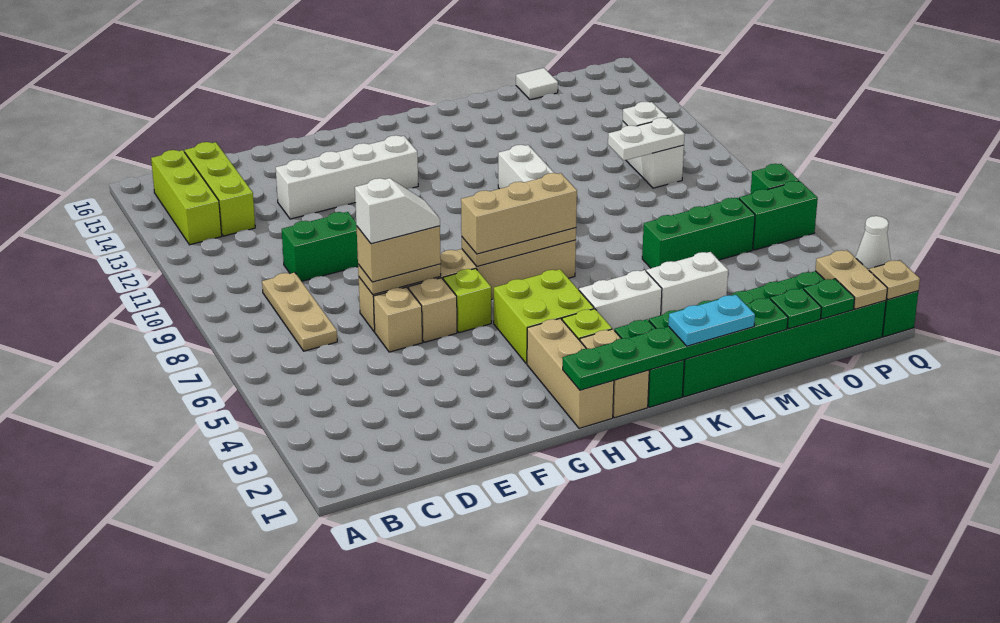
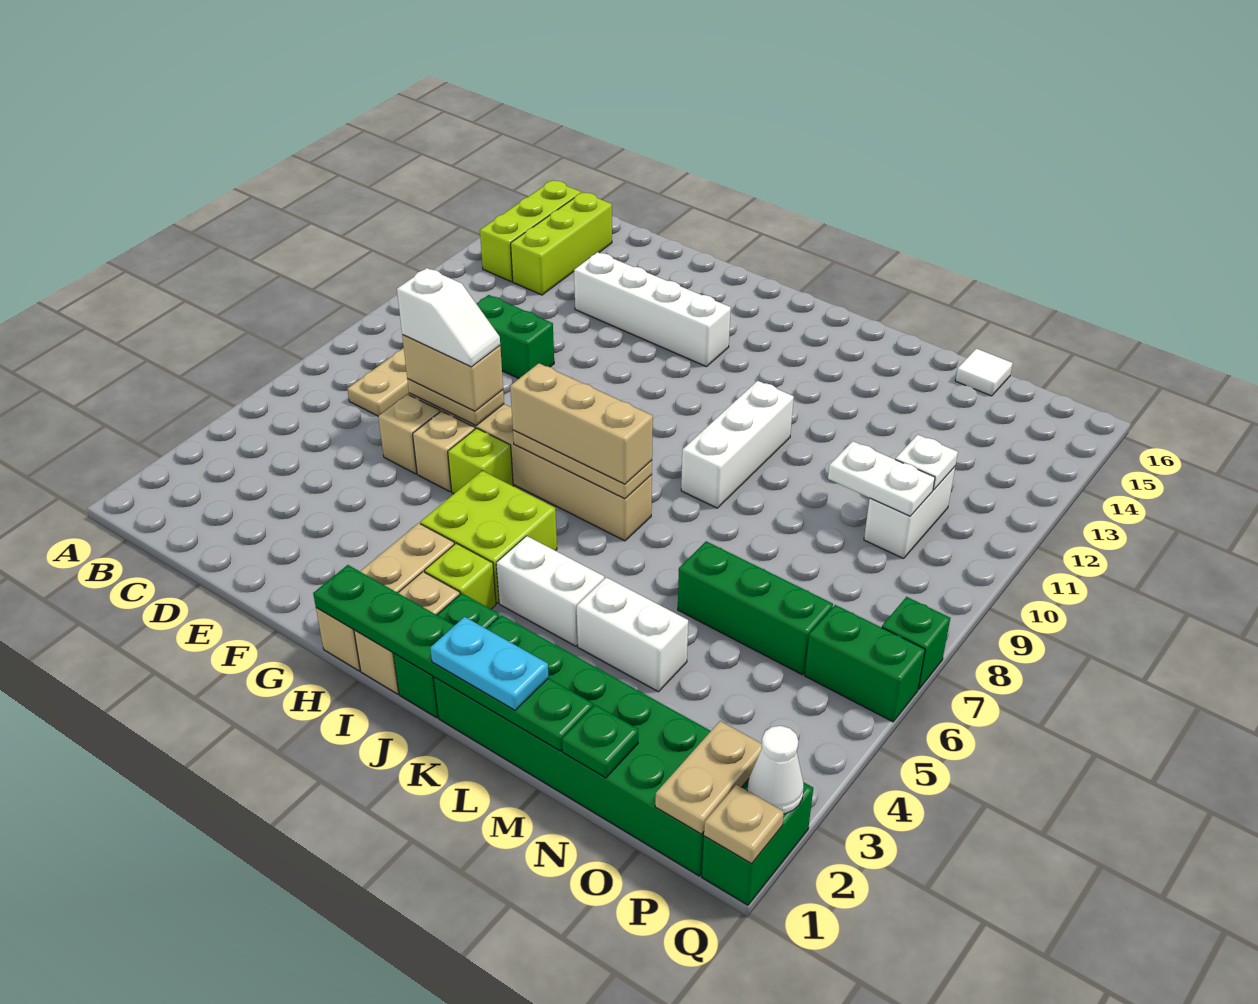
green 1x1 plate [804,279,855,319] -> none

